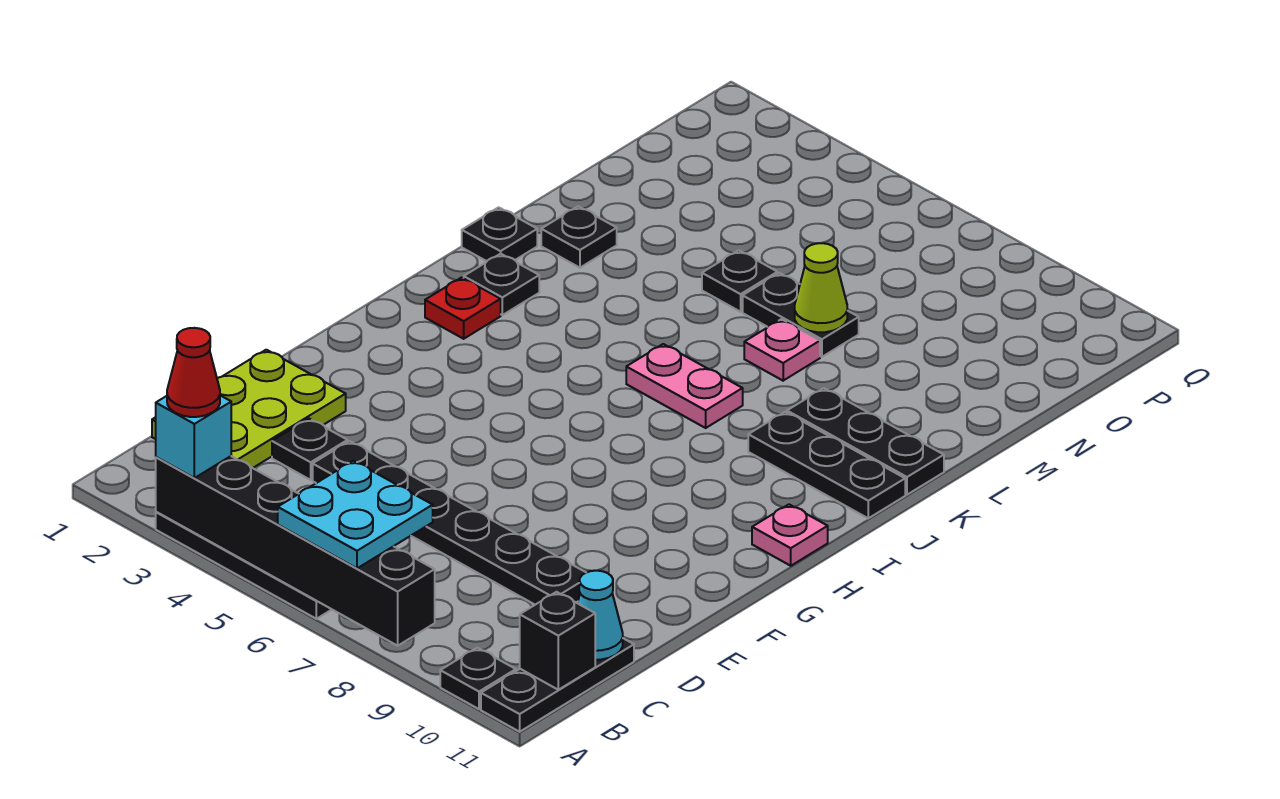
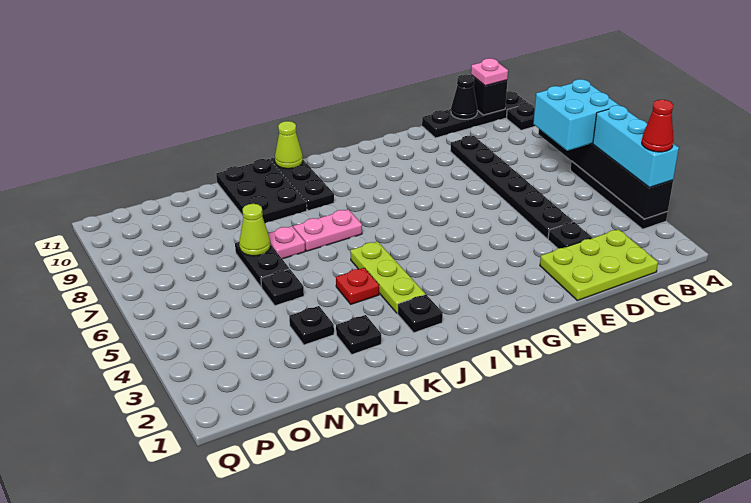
cyan 1x1 brick [156,395,231,478] -> cyan 1x3 brick [593,105,679,188]
cyan 2x2 plate [278,461,433,568] -> cyan 2x2 brick [533,79,619,151]
black 1x3 plate [481,638,634,732] -> black 1x4 plate [422,91,528,138]
cyan 1x1 cone [578,571,623,660] -> black 1x1 cone [451,75,477,119]
pink 1x1 plate [752,505,828,566] -> pink 1x1 plate moved to [471,58,508,86]
red 1x1 plate [425,277,501,339] -> red 1x1 plate moved to [336,268,379,304]
none -> lime 1x3 plate [350,241,425,313]
pink 1x2 plate [626,344,743,428] -> pink 1x2 plate turned to [293,209,362,251]
none -> lime 1x1 cone [275,121,303,169]
black 1x1 plate [462,207,537,261] -> black 1x1 plate moved to [289,306,334,345]
black 1x3 plate [787,388,944,495] -> black 2x3 plate [216,159,307,223]

